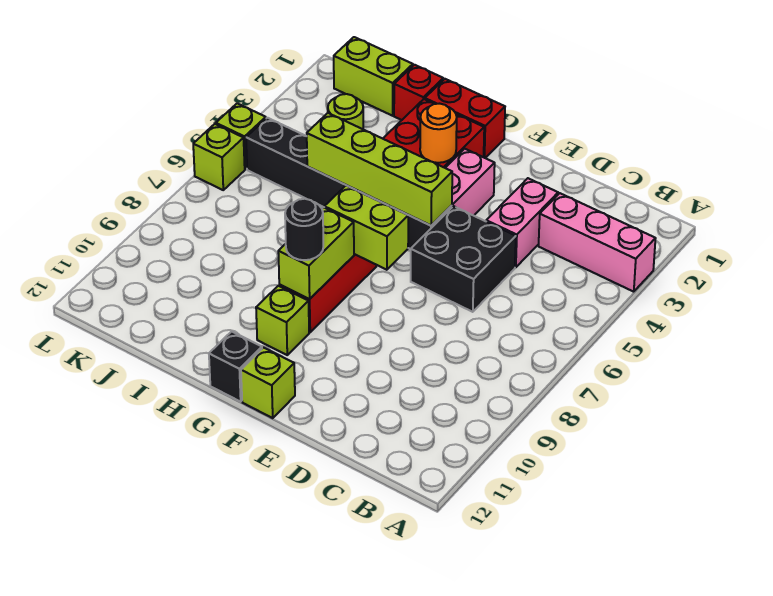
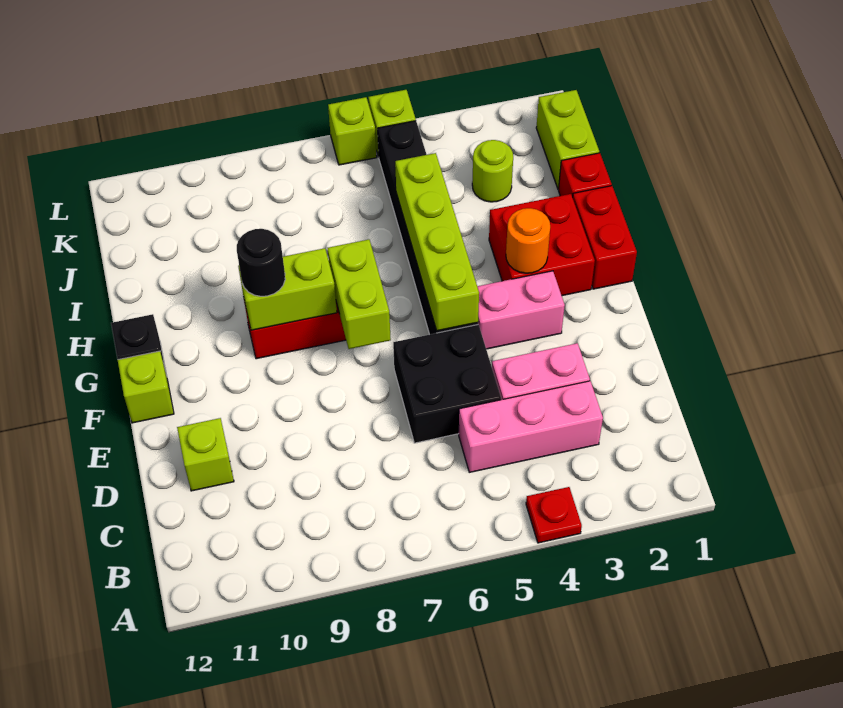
pink 1x3 brick [539,193,656,292] -> pink 1x3 brick turned to [459,381,603,472]
none -> red 1x1 plate [526,487,582,543]
lime 1x1 brick [256,286,309,355] -> lime 1x1 brick moved to [177,418,234,491]

